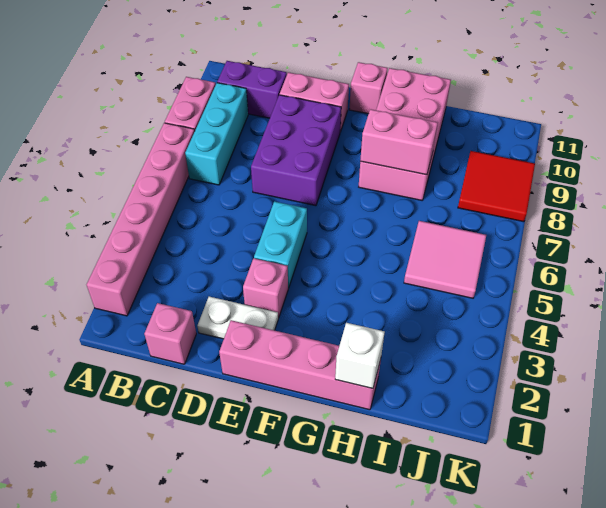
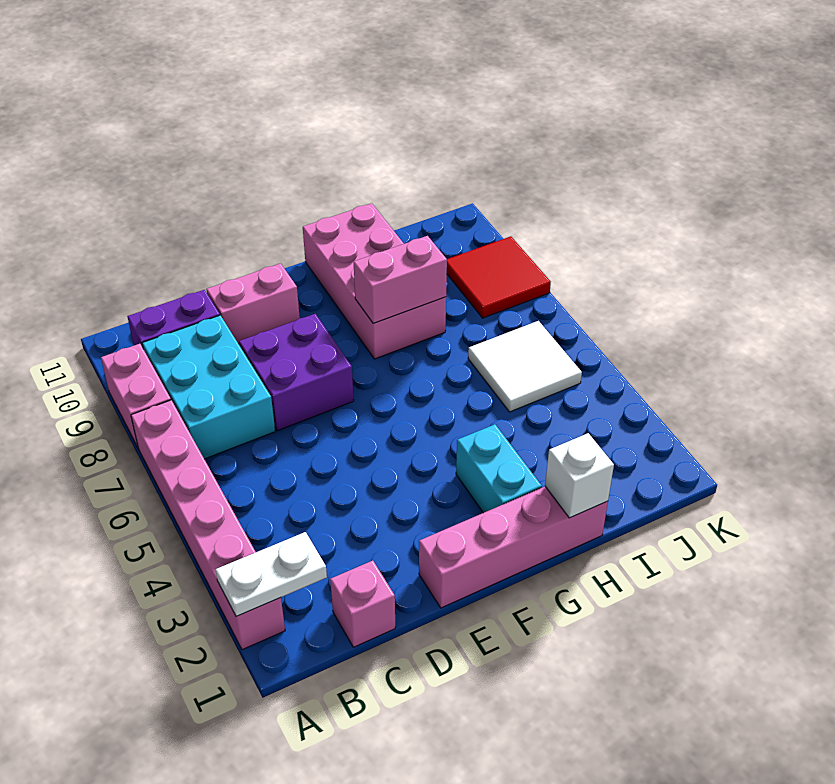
cyan 1x3 brick [185,83,248,185] -> cyan 2x3 brick [142,315,275,459]
white 1x2 plate [197,297,278,339] -> white 1x2 plate moved to [215,532,327,617]
purple 2x3 brick [251,95,341,206] -> purple 2x2 brick [239,314,354,431]
pink 1x1 brick [243,258,288,318] -> none
cyan 1x2 brick [254,201,307,288] -> cyan 1x2 brick moved to [456,424,542,513]
pink 1x1 brick [349,62,388,114] -> none
pink 2x2 tile [404,221,486,298] -> white 2x2 tile [468,321,582,412]

